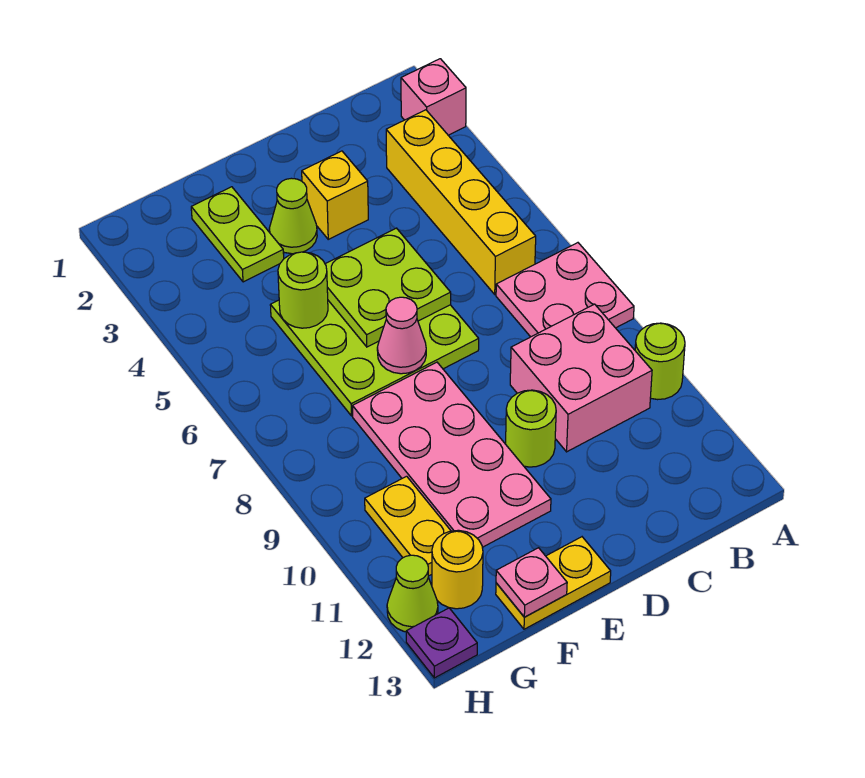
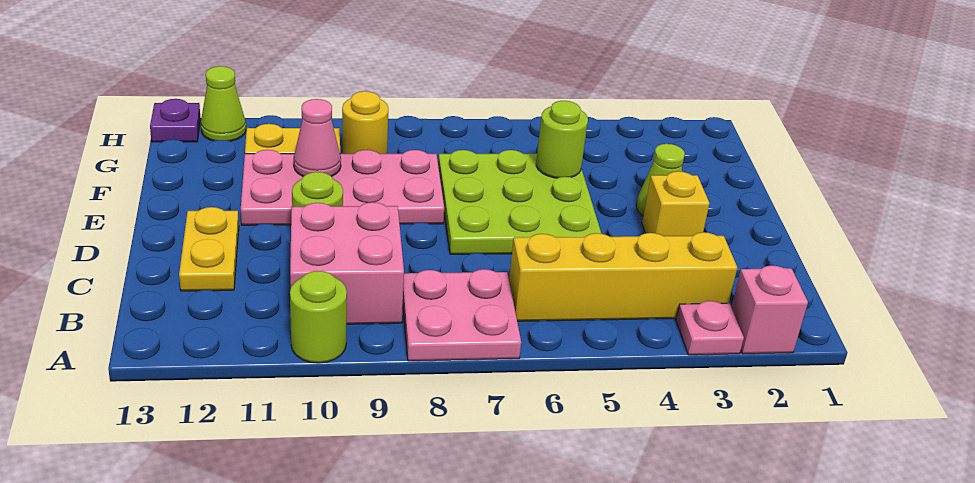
lime 2x2 plate [325,228,451,347] -> none
pink 1x1 cone [377,297,426,374] -> pink 1x1 cone moved to [294,99,341,177]
yellow 1x2 plate [496,537,611,629] -> yellow 1x2 plate moved to [179,207,239,291]
lime 1x2 plate [191,187,284,282] -> none
pink 1x1 plate [496,548,567,617] -> pink 1x1 plate moved to [676,301,744,355]
yellow 1x1 round brick [432,530,483,609] -> yellow 1x1 round brick moved to [342,91,388,154]

